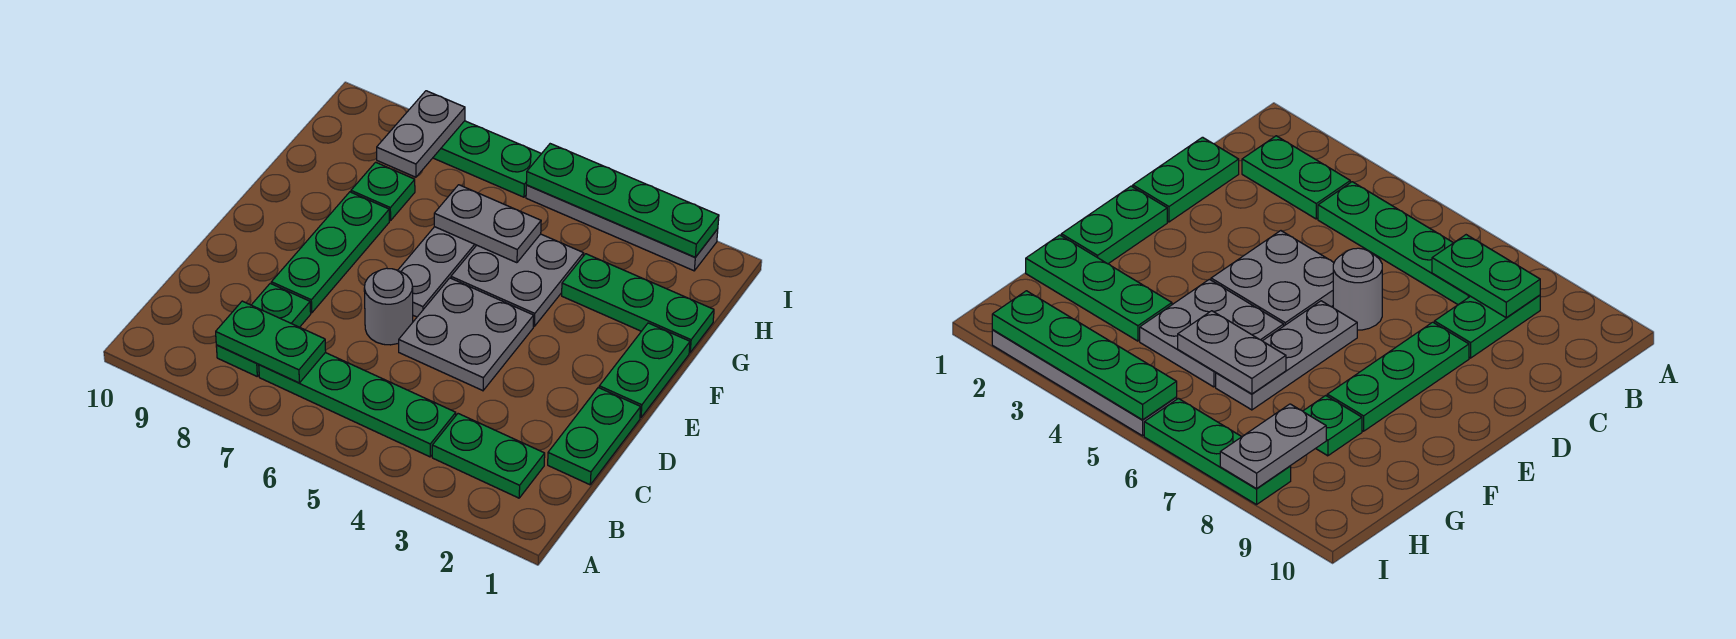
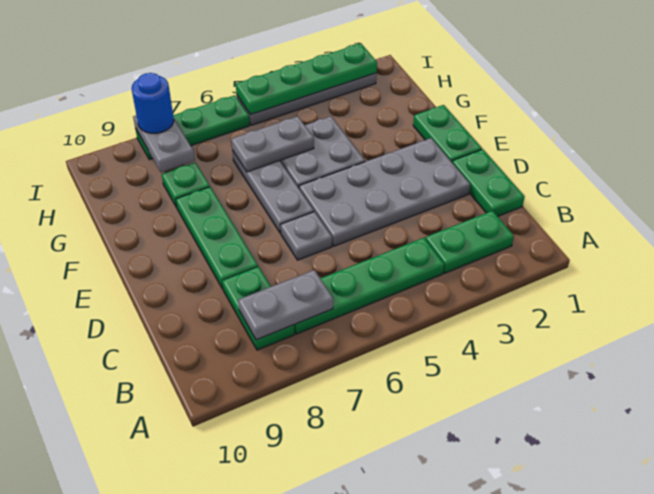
green 1x2 plate [216,301,326,383] -> grey 1x2 plate [238,270,333,340]
grey 2x2 plate [399,278,534,391] -> grey 2x4 plate [299,138,470,246]
grey 1x1 round brick [364,268,413,345] -> grey 1x1 plate [281,212,332,260]
green 1x3 plate [562,254,714,353] -> none
none -> blue 1x1 round brick [132,73,174,133]

